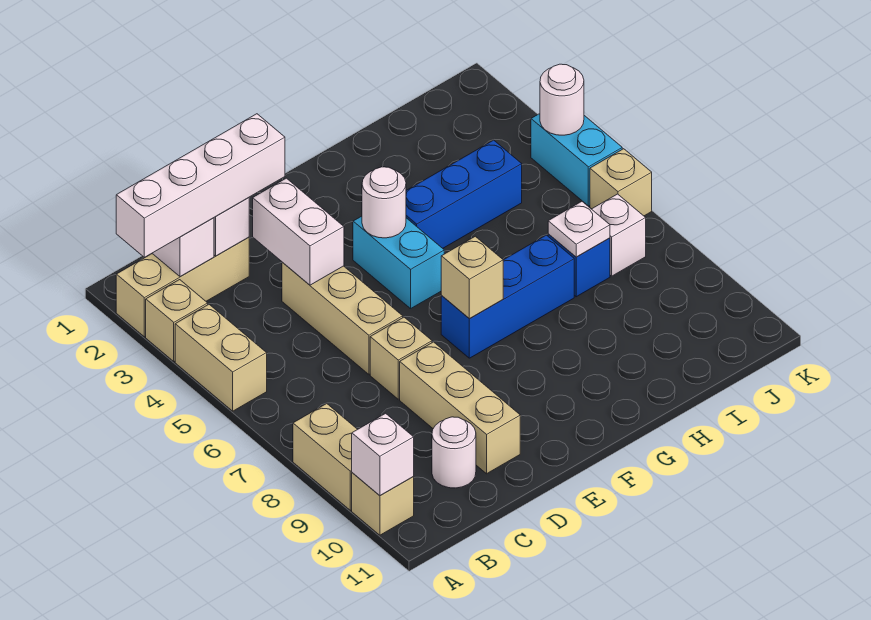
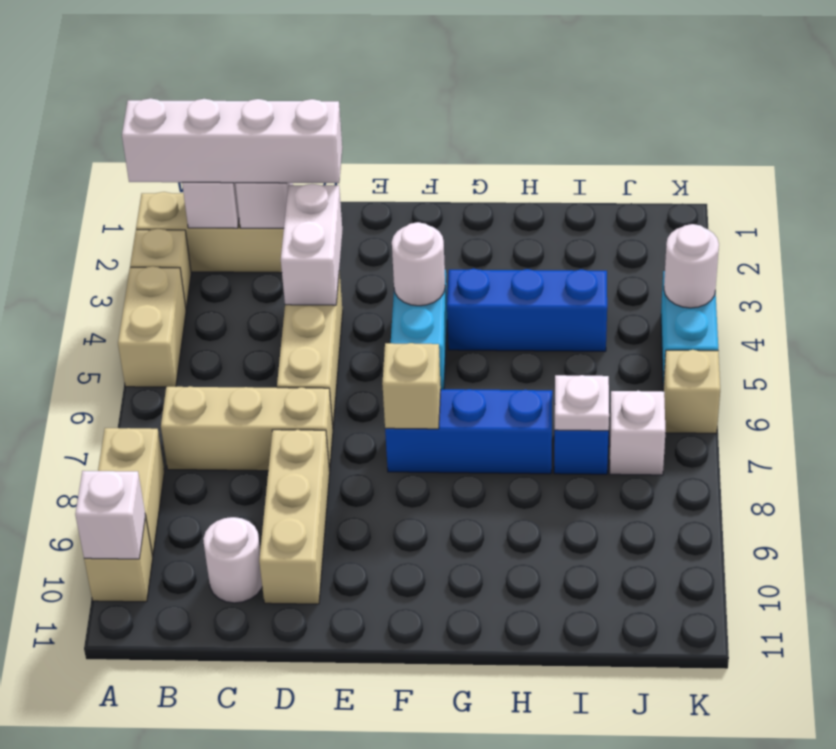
tan 1x1 brick [370,317,432,399] -> tan 1x3 brick [161,386,333,471]

